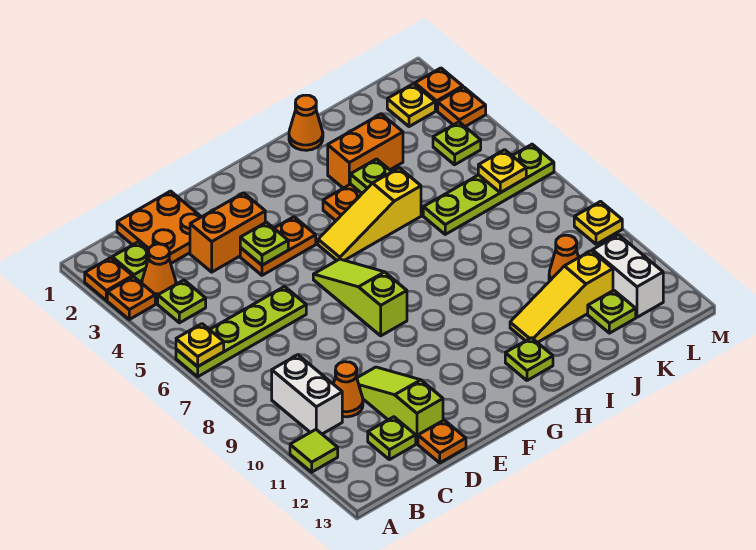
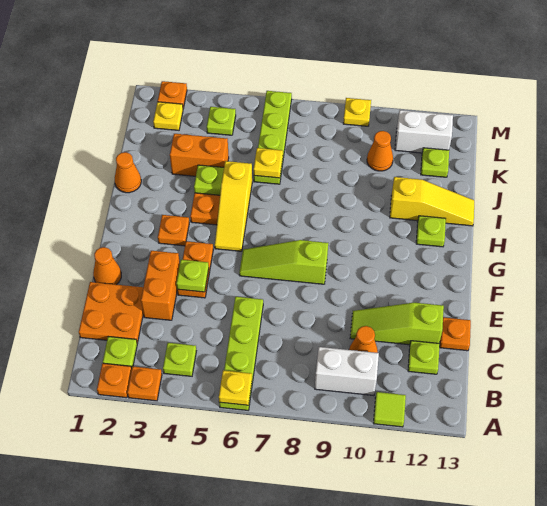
orange 1x1 cone [142,244,176,299] -> orange 1x1 cone moved to [93,247,121,285]
orange 1x2 brick [328,114,403,188] -> orange 1x2 brick turned to [170,134,229,176]
yellow 1x3 slope [510,251,613,343] -> yellow 1x3 slope turned to [390,177,474,226]
yellow 1x1 plate [478,150,526,193] -> yellow 1x1 plate moved to [253,148,283,178]
orange 1x1 plate [438,87,486,127] -> orange 1x1 plate moved to [158,215,189,246]

